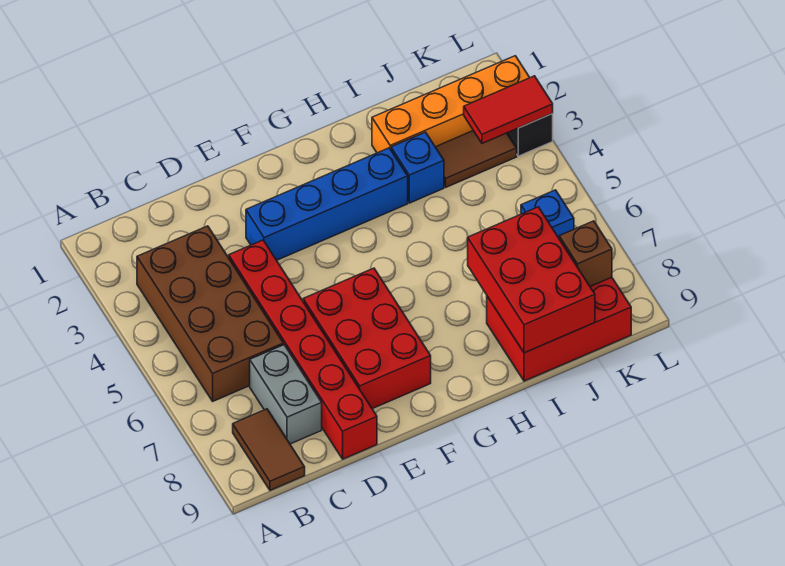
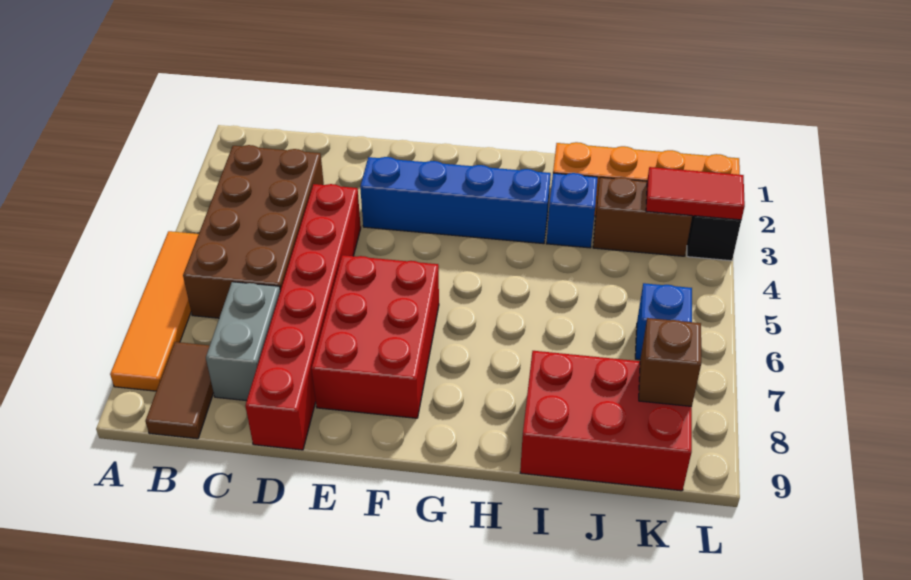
none -> orange 1x4 tile [110,231,199,391]
red 2x3 brick [468,207,595,353] -> none
brown 1x2 tile [436,131,517,187] -> brown 1x2 brick [593,177,692,256]

